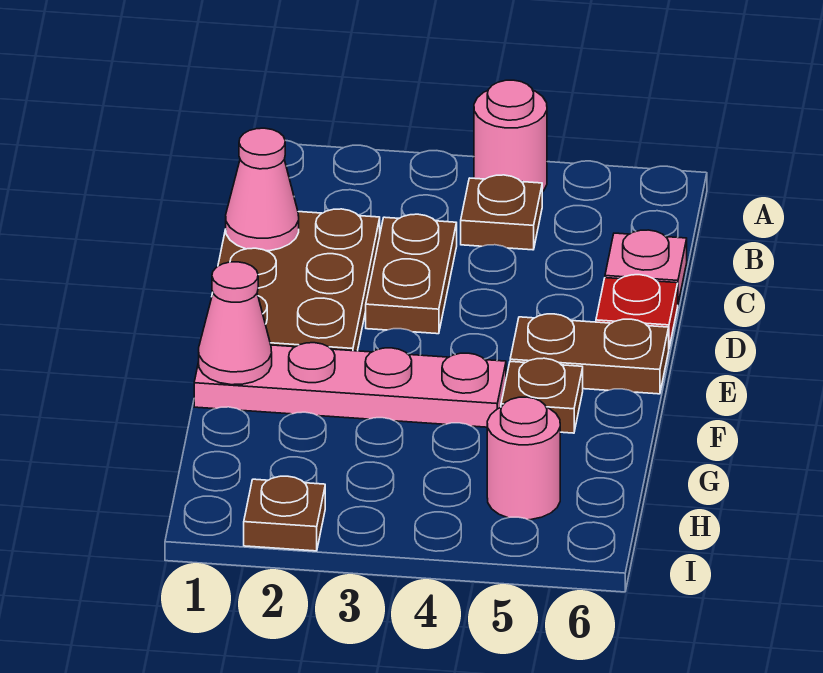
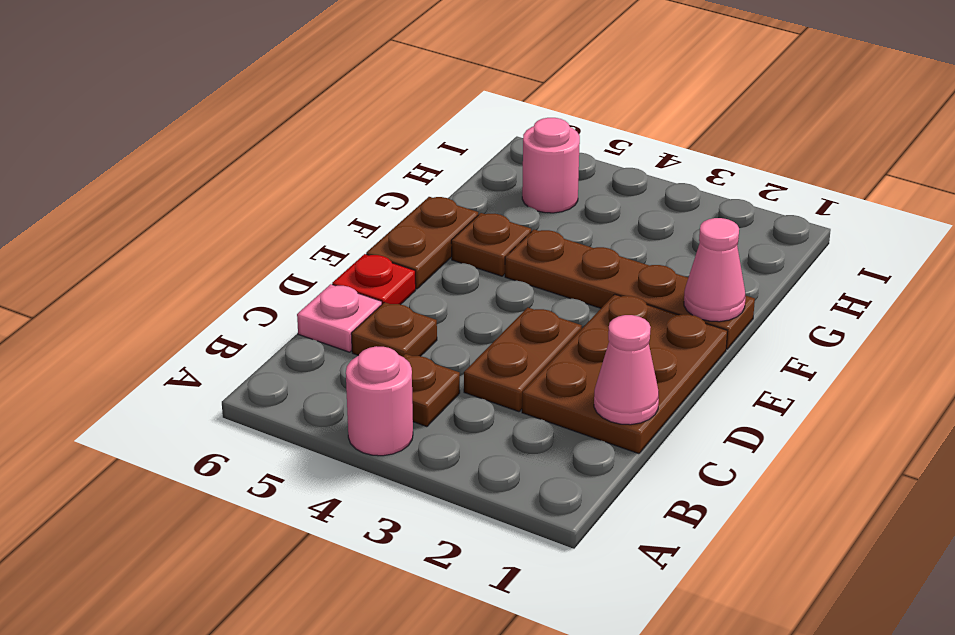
brown 1x2 plate [510,314,669,394] -> brown 1x2 plate turned to [366,197,478,289]
pink 1x4 plate [194,343,506,427] -> brown 1x4 plate [505,230,755,349]
brown 1x1 plate [244,476,325,551] -> brown 1x1 plate moved to [351,302,437,356]

